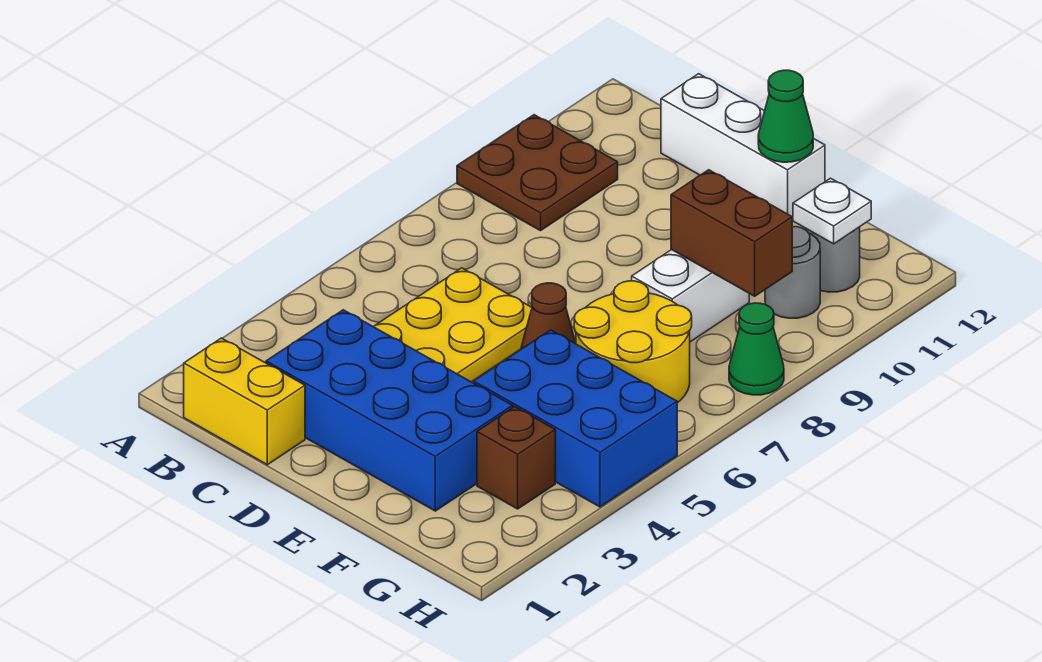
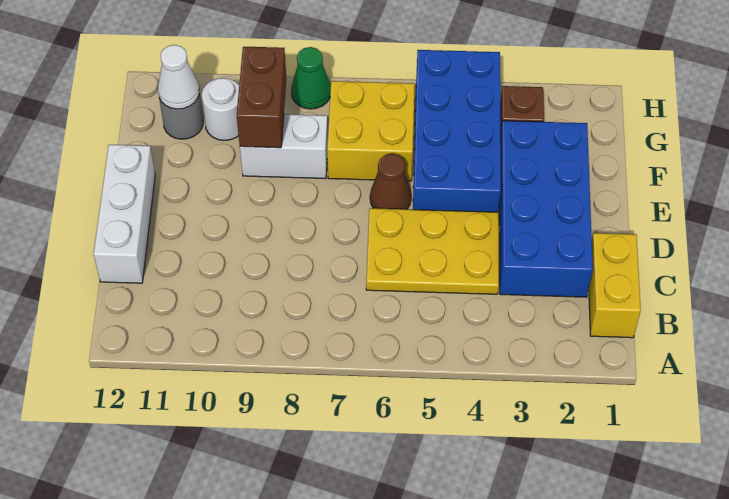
brown 2x2 plate [457,115,618,231] -> none
green 1x1 cone [758,70,813,162] -> none
blue 2x3 brick [474,330,677,507] -> blue 2x4 brick [413,50,501,212]
yellow 2x2 round brick [574,281,692,403] -> yellow 2x2 brick [327,81,415,181]
grey 1x1 round brick [765,227,820,318] -> white 1x1 round brick [202,78,239,140]
white 1x1 plate [793,178,871,244] -> white 1x1 cone [158,45,199,109]

